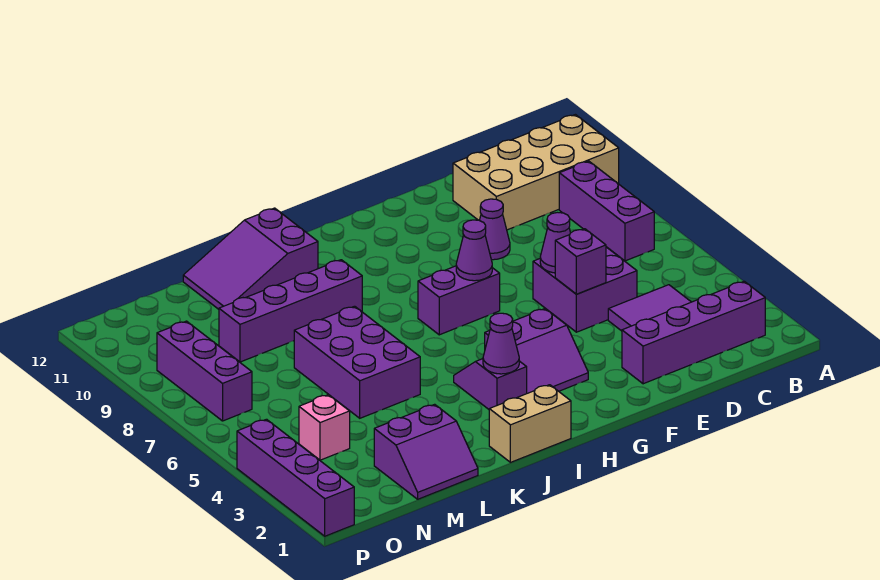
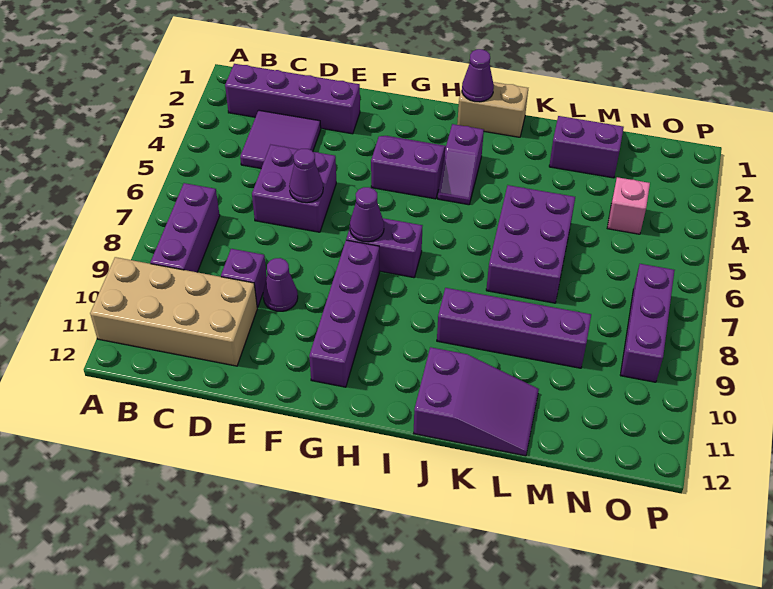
purple 1x1 brick [555,229,606,294] -> purple 1x1 brick moved to [221,249,267,308]
purple 1x1 cone [483,313,519,374] -> purple 1x1 cone moved to [462,49,494,102]
purple 1x4 brick [237,419,354,536] -> purple 1x4 brick moved to [309,240,379,387]

